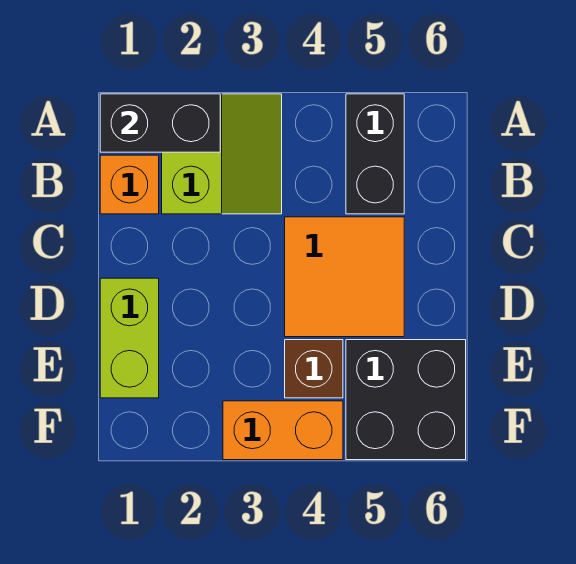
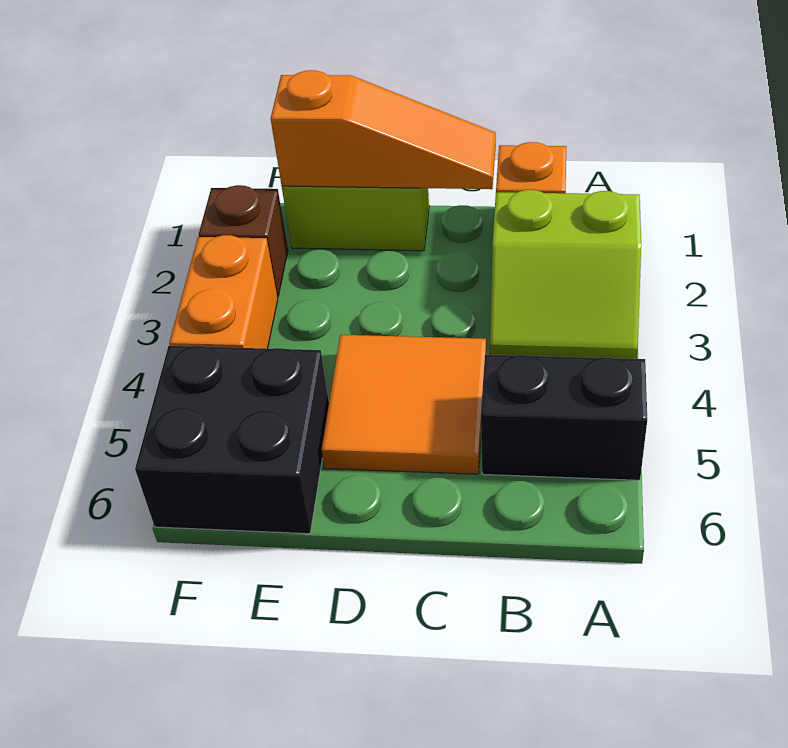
black 1x2 brick [100,94,220,152] -> none
none -> orange 1x3 slope [271,70,496,189]
brown 1x1 brick [285,340,343,398] -> brown 1x1 brick moved to [199,185,288,297]

